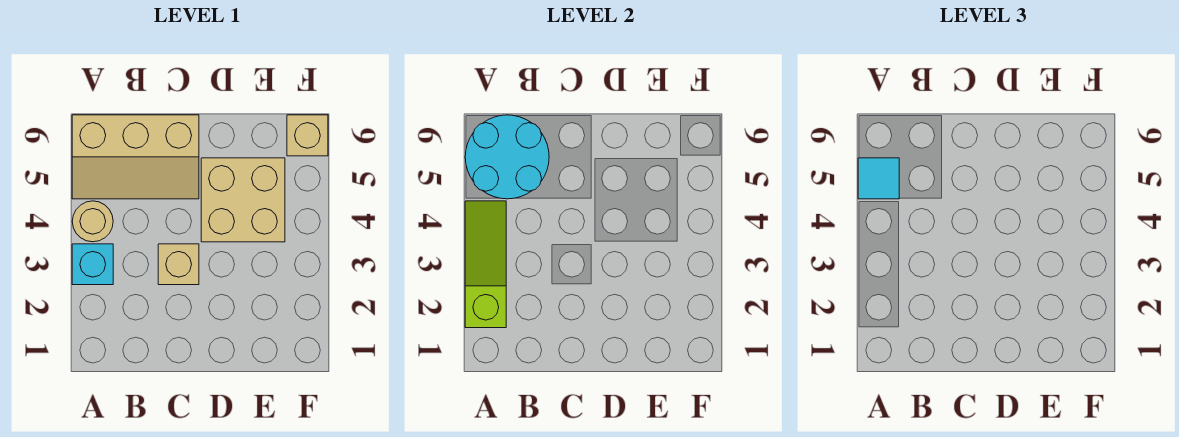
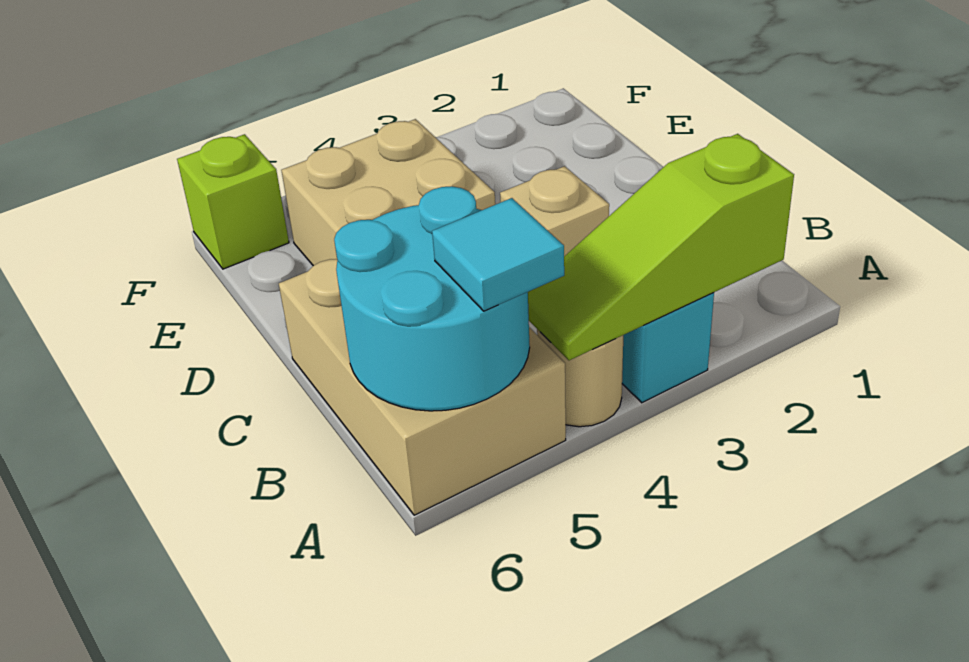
tan 2x3 slope [72,115,199,199] -> tan 2x3 brick [279,259,566,515]
tan 1x1 brick [287,115,328,156] -> lime 1x1 brick [177,134,289,269]

